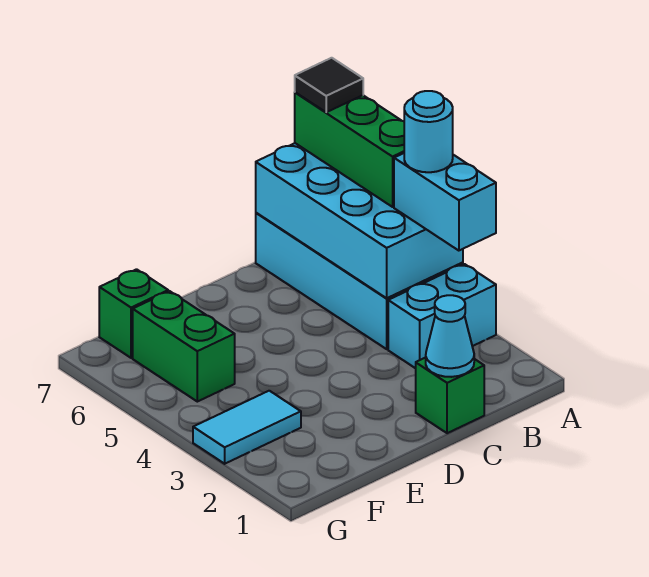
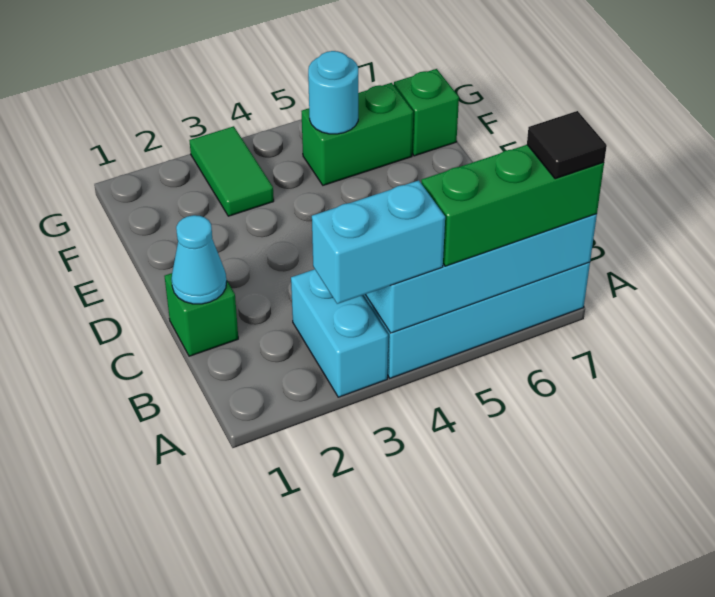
cyan 1x1 round brick [404,91,453,172] -> cyan 1x1 round brick moved to [308,51,358,134]
cyan 1x2 tile [193,391,301,464] -> green 1x2 tile [189,126,274,216]

